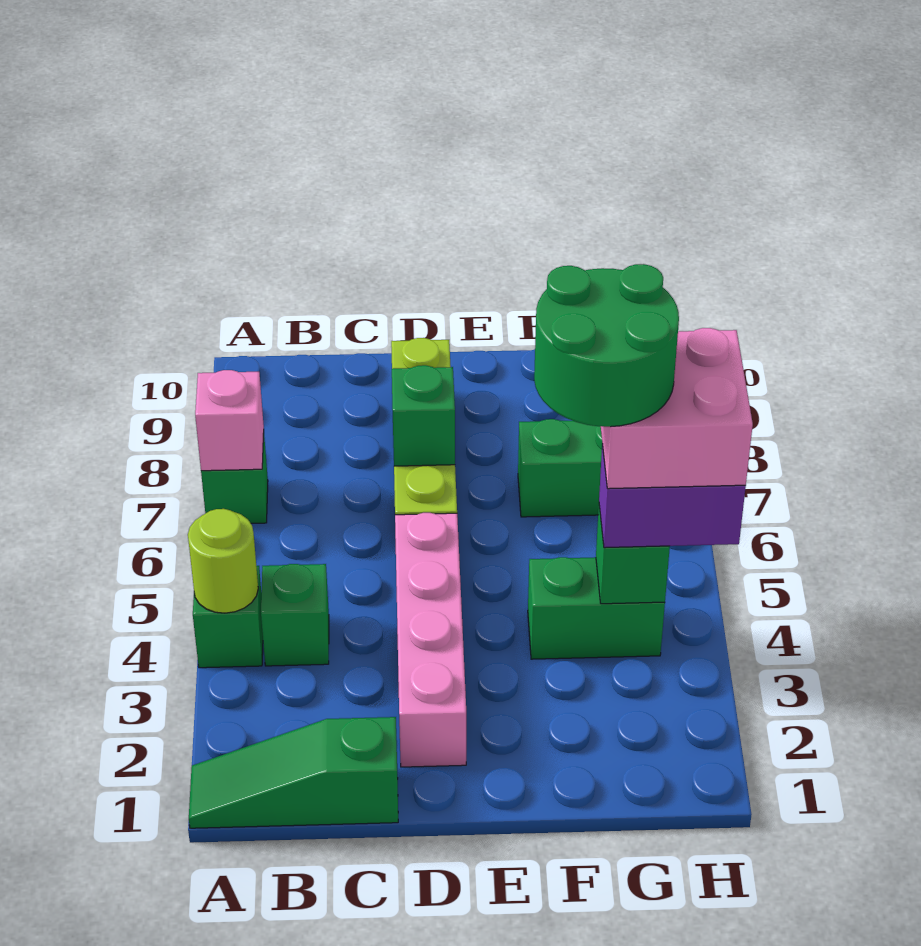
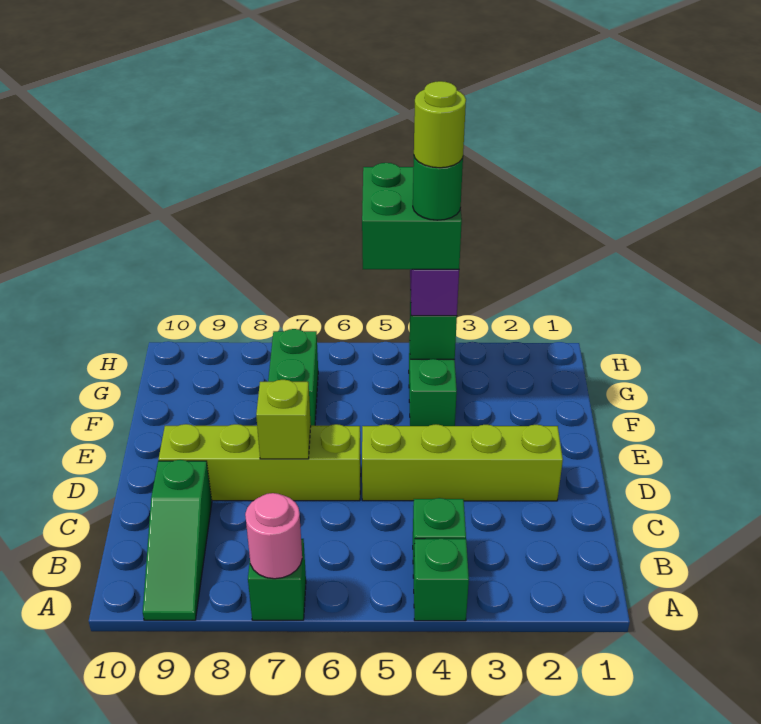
green 1x3 slope [189,717,398,828] -> green 1x3 slope moved to [143,460,212,620]
lime 1x1 round brick [188,509,258,613] -> lime 1x1 round brick moved to [414,81,466,168]
pink 1x1 brick [195,370,264,471] -> pink 1x1 round brick [245,493,302,579]
pink 1x4 brick [395,513,466,767] -> lime 1x4 brick [362,424,563,501]
green 1x1 brick [392,365,455,466] -> lime 1x1 brick [256,380,311,459]
green 2x2 round brick [534,264,679,427] -> green 1x1 round brick [413,157,463,220]
pink 2x2 brick [601,328,753,489] -> green 2x2 brick [362,163,462,269]

